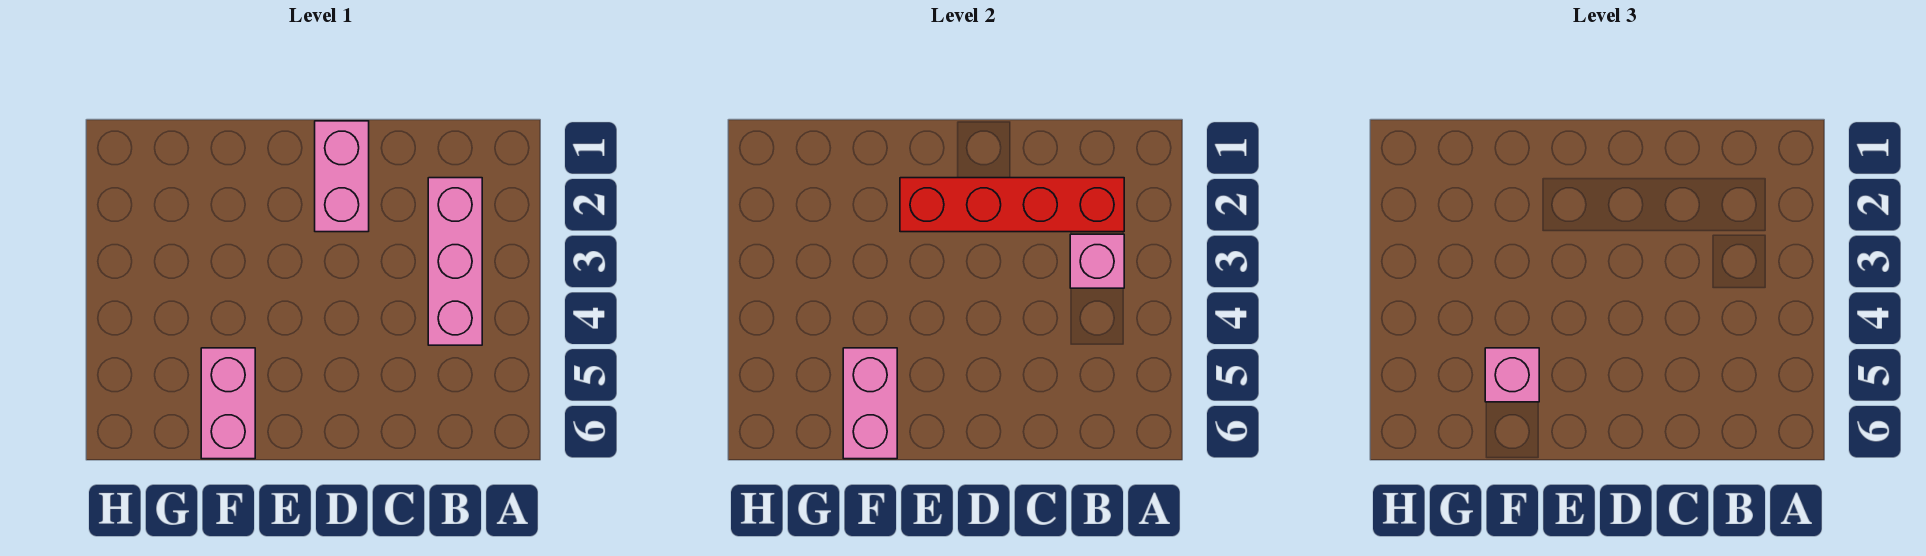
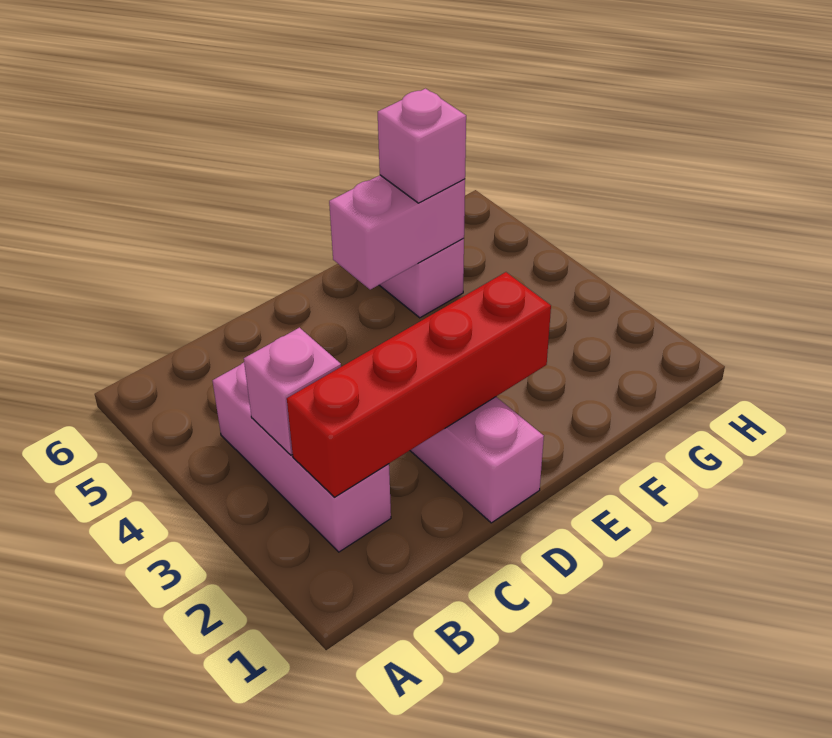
pink 1x2 brick [843,348,897,459] -> pink 1x2 brick turned to [329,175,465,290]

